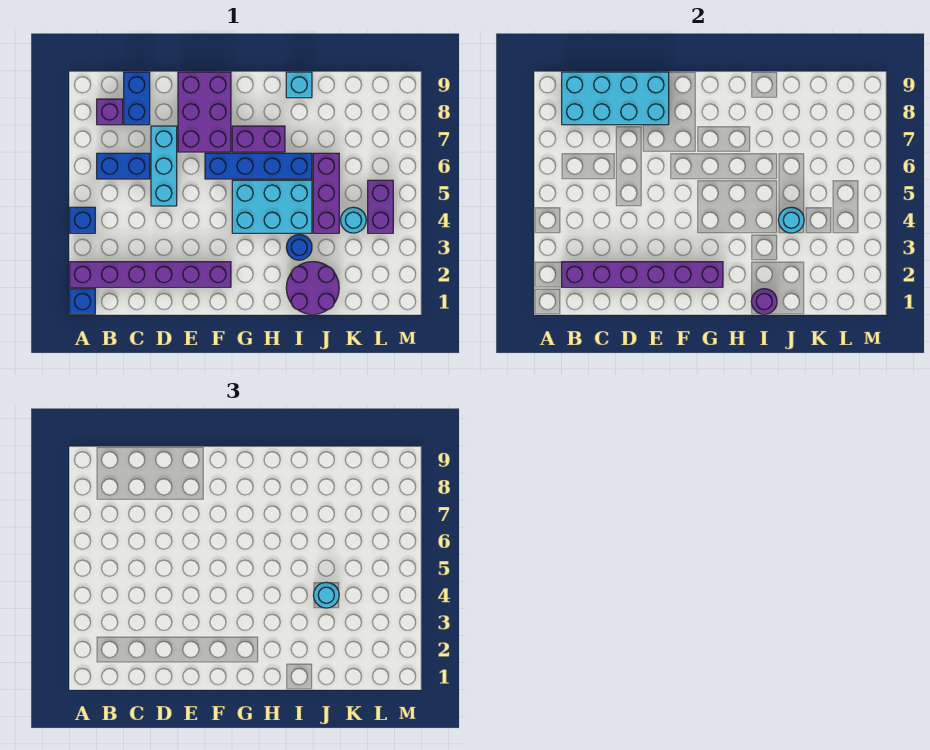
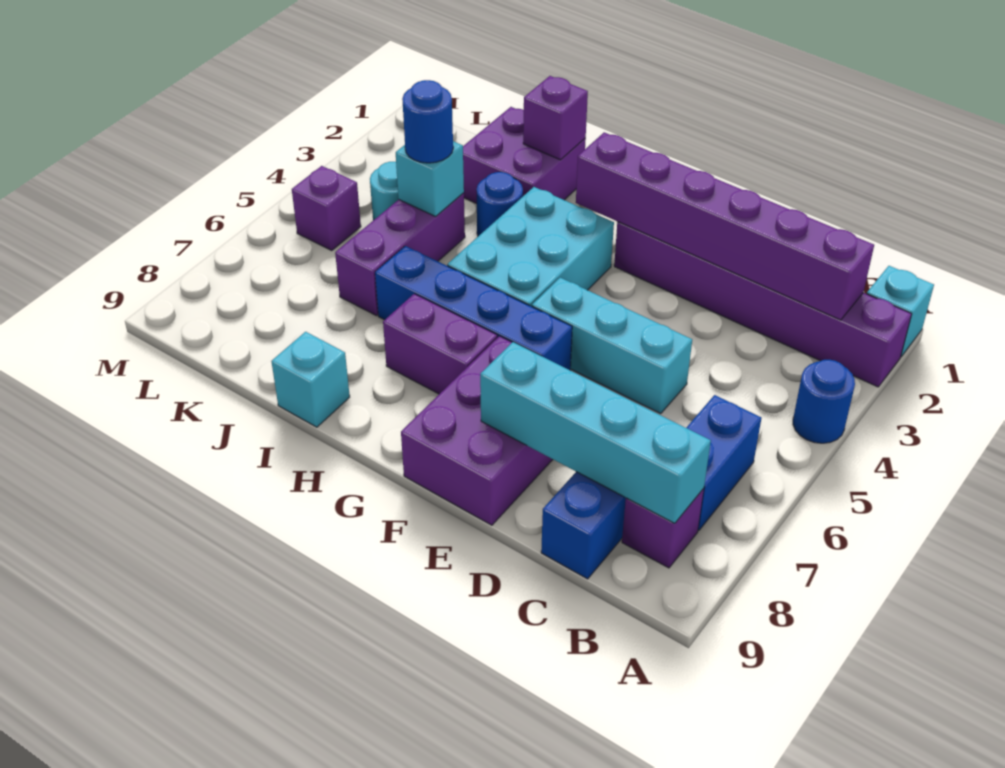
blue 1x1 brick [70,289,95,314] -> cyan 1x1 brick [867,266,934,356]
blue 1x1 brick [70,207,95,233] -> blue 1x1 round brick [793,360,855,443]
blue 1x2 brick [97,153,150,179] -> blue 1x2 brick turned to [686,395,761,531]
cyan 2x4 brick [562,72,669,125] -> cyan 1x4 brick [480,342,711,523]
cyan 1x3 brick [151,126,177,206] -> cyan 1x3 brick turned to [532,278,692,414]
cyan 2x3 brick [232,180,312,233] -> cyan 2x3 brick turned to [447,187,614,306]
purple 2x2 round brick [286,262,339,314] -> purple 2x2 brick [463,107,586,204]
purple 1x1 round brick [751,289,777,314] -> purple 1x1 brick [523,76,588,160]
cyan 1x1 round brick [778,207,804,233] -> cyan 1x1 brick [396,141,464,216]
cyan 1x1 round brick [313,582,339,608] -> blue 1x1 round brick [402,80,453,163]
purple 1x2 brick [368,180,393,233] -> purple 1x1 brick [292,166,361,251]

